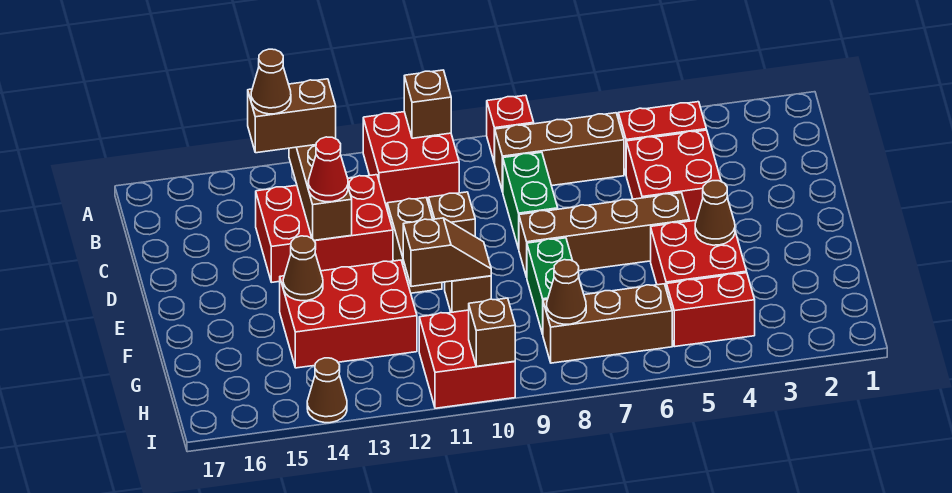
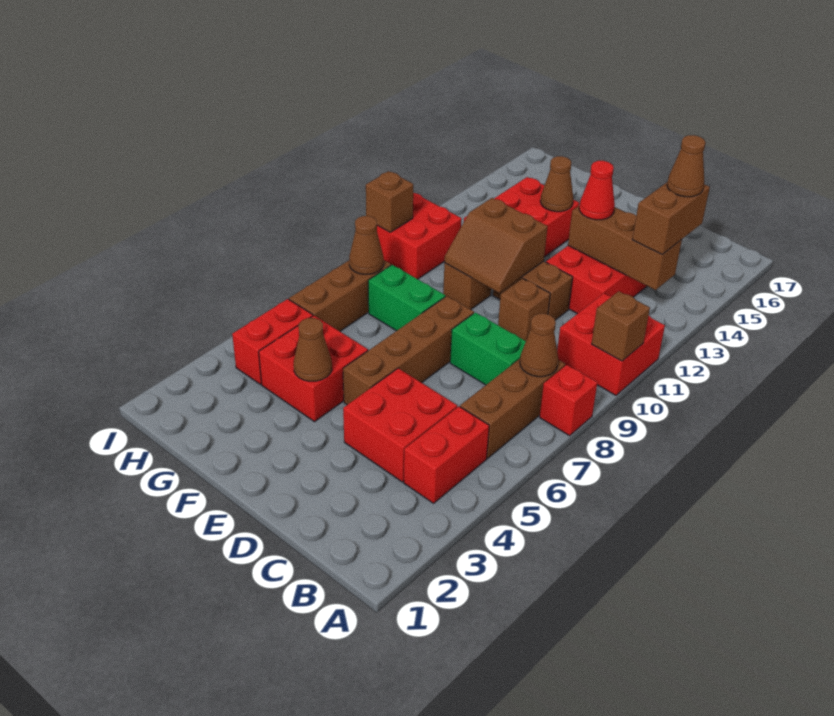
brown 1x2 slope [403,218,491,287] -> brown 2x2 slope [445,198,548,293]
brown 1x1 cone [307,358,347,423] -> brown 1x1 cone moved to [520,314,558,377]

